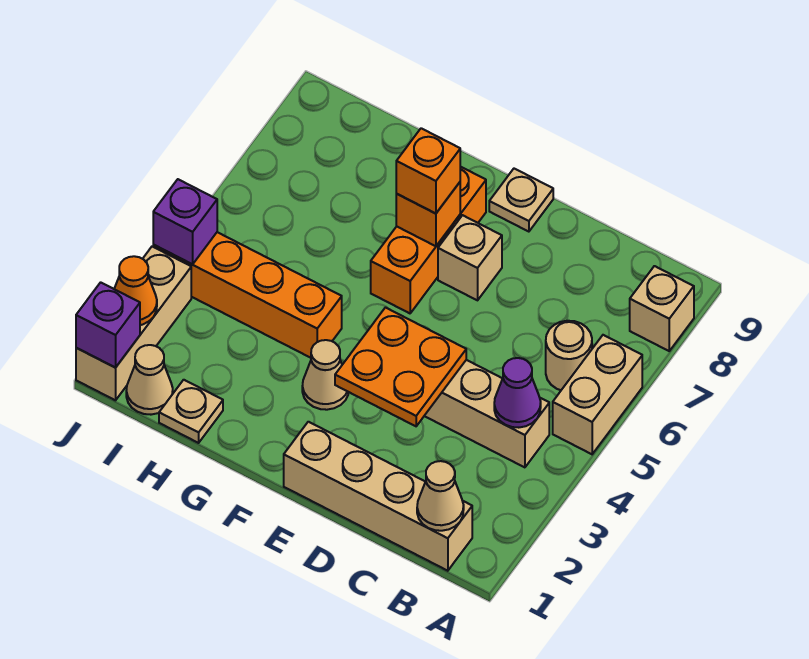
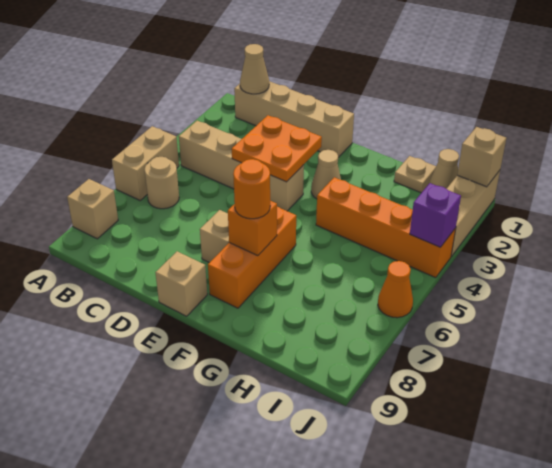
purple 1x1 cone [494,358,541,428] -> none
tan 1x1 plate [489,169,553,232] -> tan 1x1 brick [155,251,207,316]
orange 1x1 brick [396,128,460,214] -> orange 1x1 round brick [233,159,270,219]
purple 1x1 brick [76,282,140,368] -> tan 1x1 brick [457,127,506,187]
orange 1x1 cone [114,256,157,325] -> orange 1x1 cone moved to [378,261,413,318]

